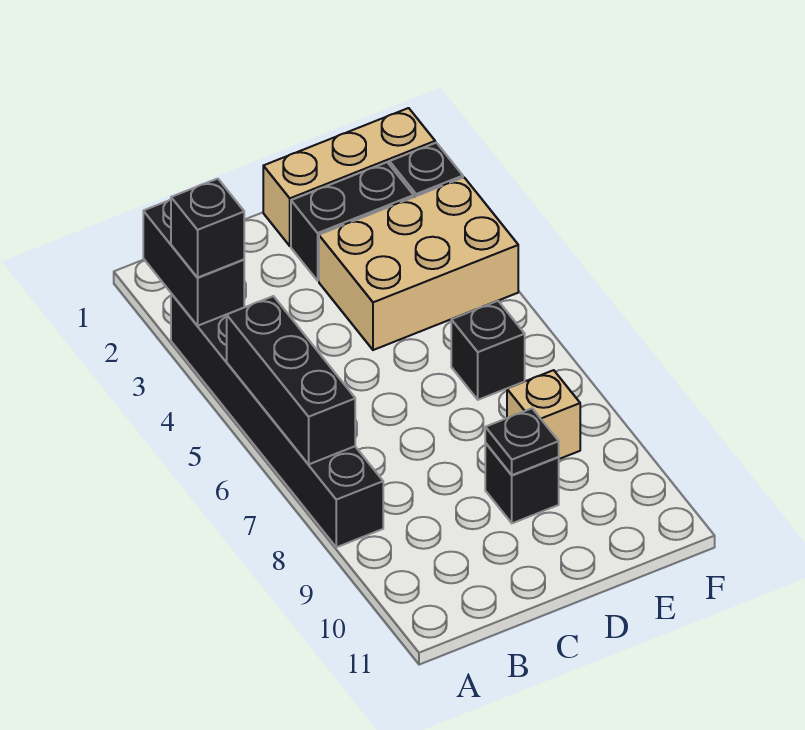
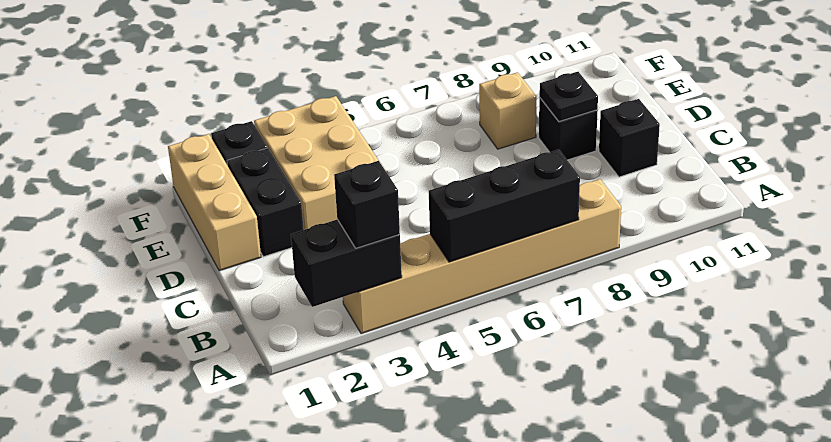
black 1x6 brick [171,294,383,547] -> tan 1x6 brick [343,179,621,334]
black 1x1 brick [451,301,525,400] -> black 1x1 brick moved to [599,99,660,177]

